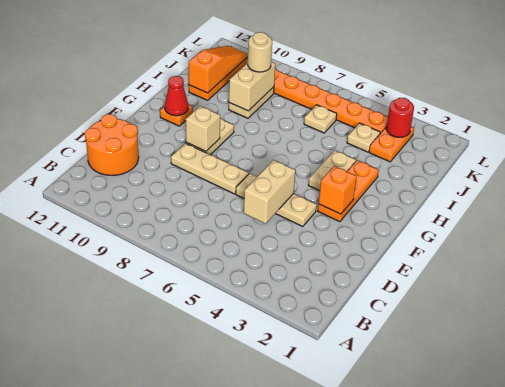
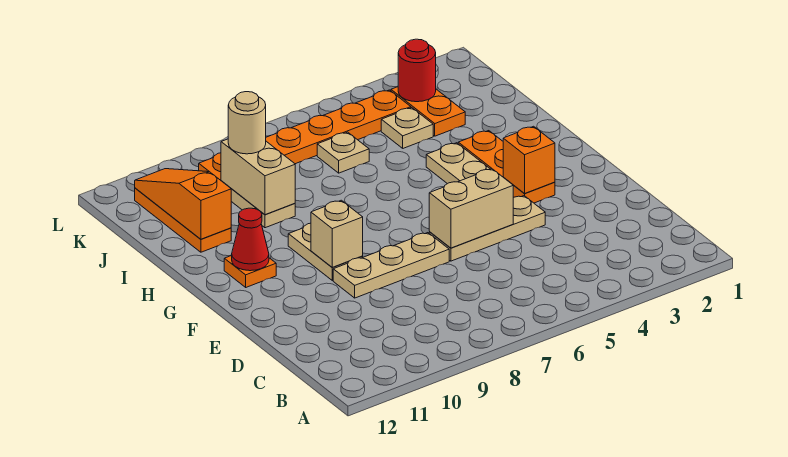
orange 2x2 round brick [85,114,139,175] -> none
tan 1x2 brick [244,160,296,224] -> tan 1x2 brick turned to [429,169,513,248]

